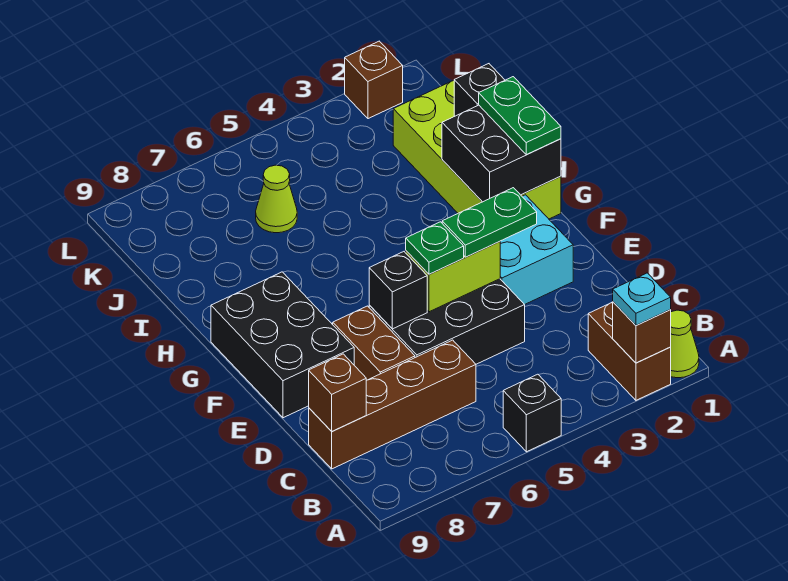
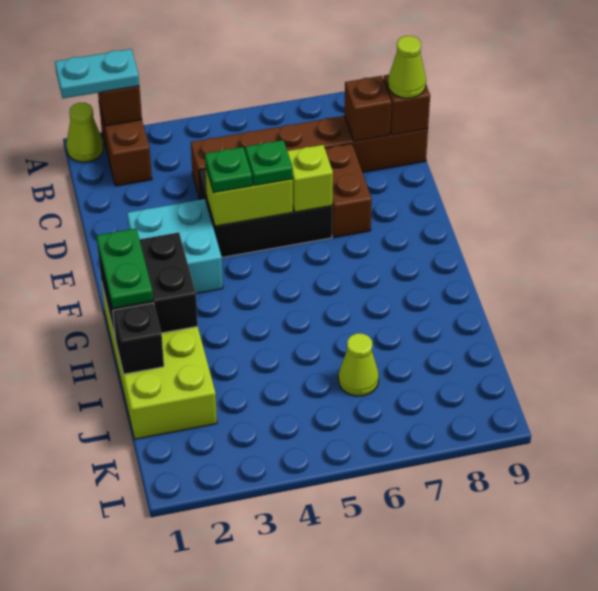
cyan 1x1 plate [613,273,671,326] -> cyan 1x2 plate [55,49,139,98]
black 1x1 brick [503,374,561,452] -> none
brown 1x4 brick [309,340,476,469] -> brown 1x6 brick [191,116,428,199]
none -> lime 1x1 cone [388,36,426,98]
green 1x2 plate [442,188,537,257] -> green 1x1 plate [205,147,252,193]
black 1x1 brick [369,252,427,329] -> lime 1x1 brick [287,145,333,212]
black 2x3 brick [211,272,354,418] -> none
brown 1x1 brick [345,41,403,119] -> brown 1x1 brick moved to [344,76,392,141]

